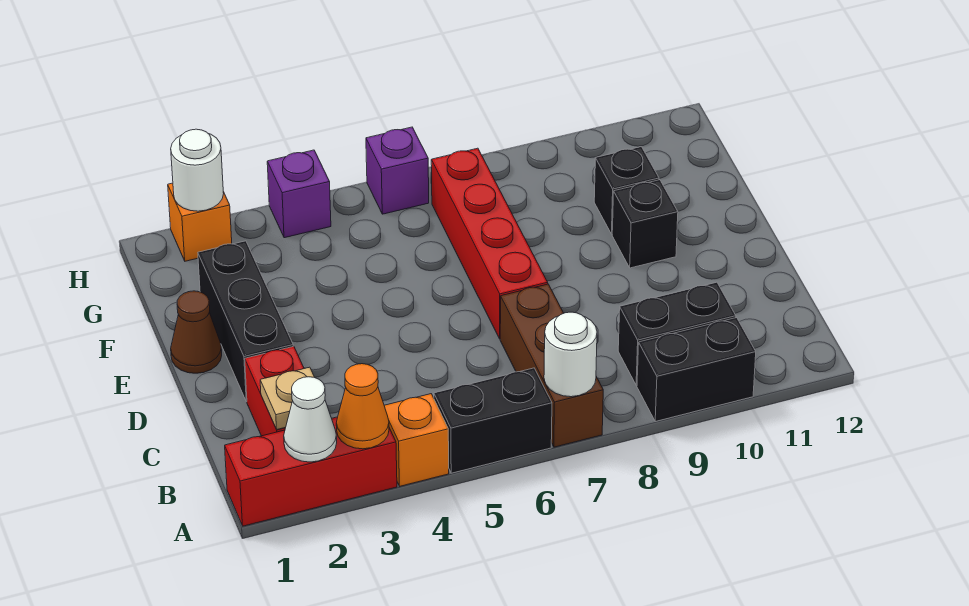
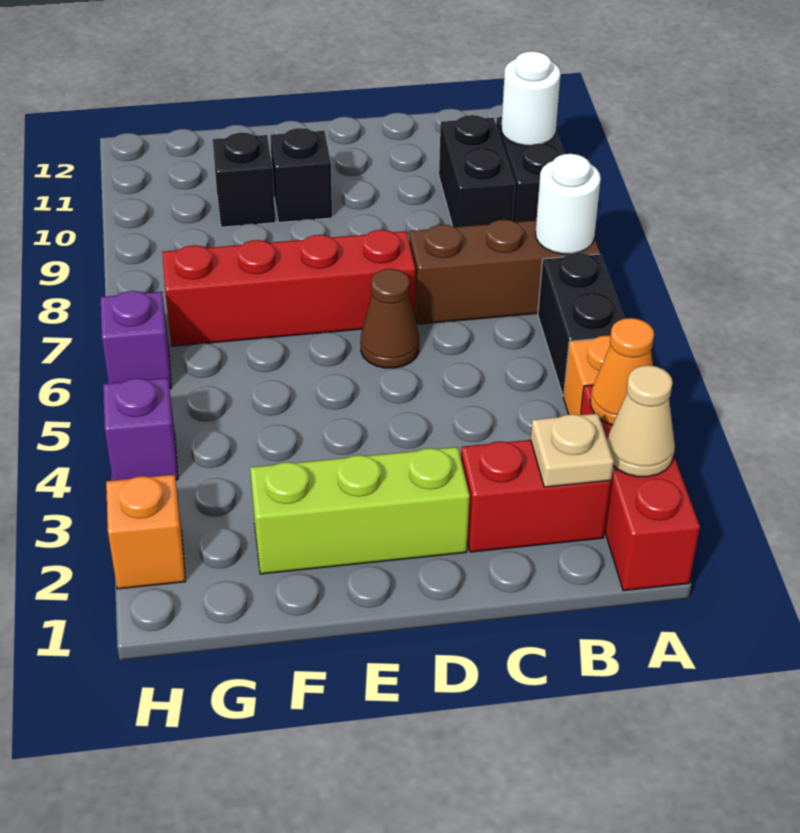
white 1x1 cone [284,377,337,462] -> tan 1x1 cone [607,365,675,477]
black 1x3 brick [198,241,293,402] -> lime 1x3 brick [250,447,470,574]
brown 1x1 cone [171,291,222,373] -> brown 1x1 cone moved to [360,269,419,368]
white 1x1 round brick [171,129,224,211] -> white 1x1 round brick moved to [501,51,561,146]

